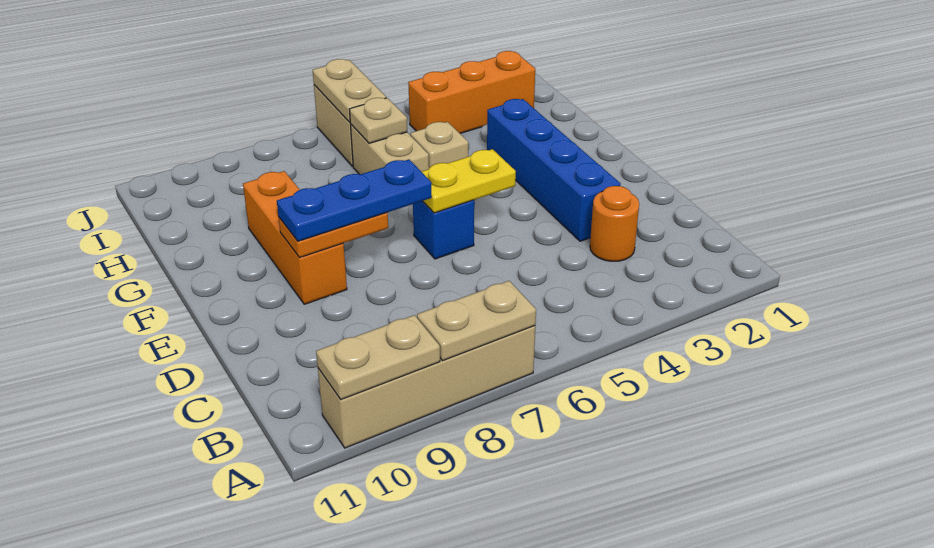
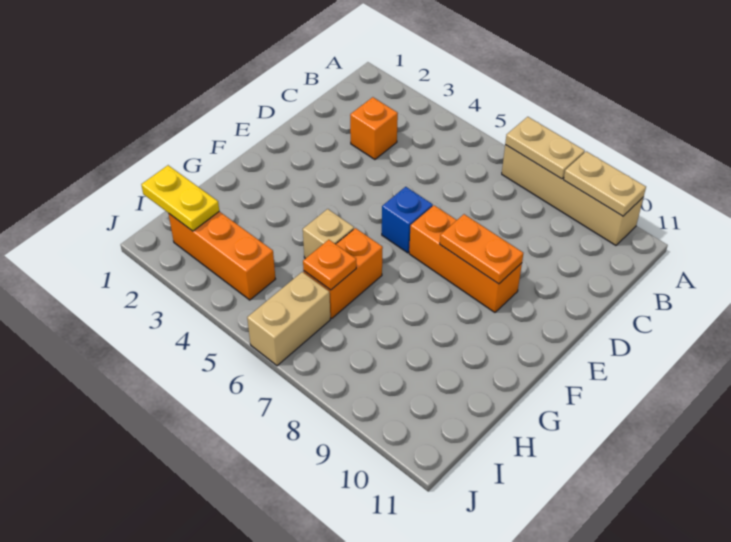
orange 1x1 round brick [590,186,639,261] -> orange 1x1 brick [350,97,398,159]
blue 1x4 brick [487,99,621,241] -> none
yellow 1x2 plate [422,149,516,213] -> yellow 1x2 plate moved to [141,165,219,231]
blue 1x3 plate [277,159,432,241] -> none
orange 1x3 brick [243,171,347,304] -> orange 1x3 brick turned to [409,205,522,312]
tan 1x2 brick [350,124,429,174] -> orange 1x2 brick [304,228,383,318]
tan 1x1 plate [349,98,407,143] -> orange 1x1 plate [303,240,356,290]
tan 1x2 plate [313,59,386,122] -> none

